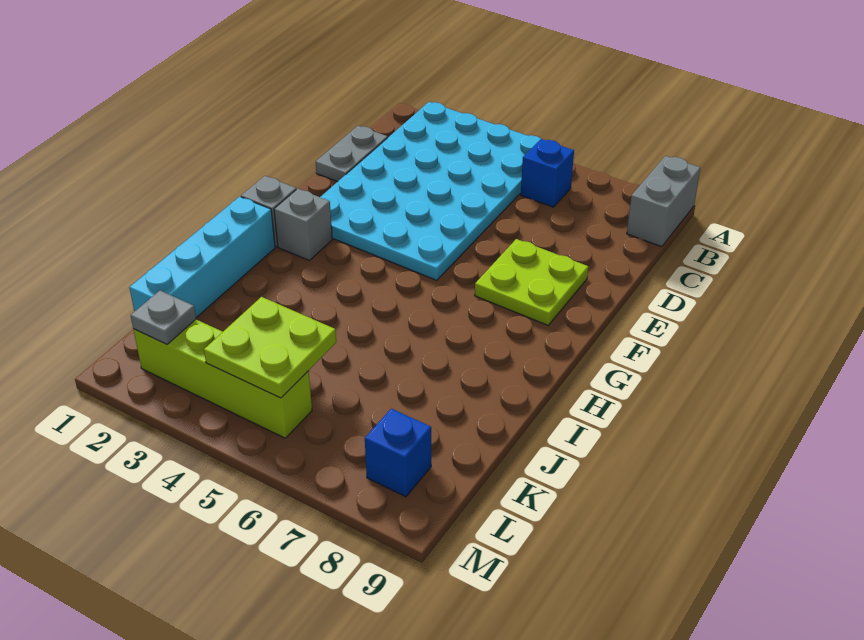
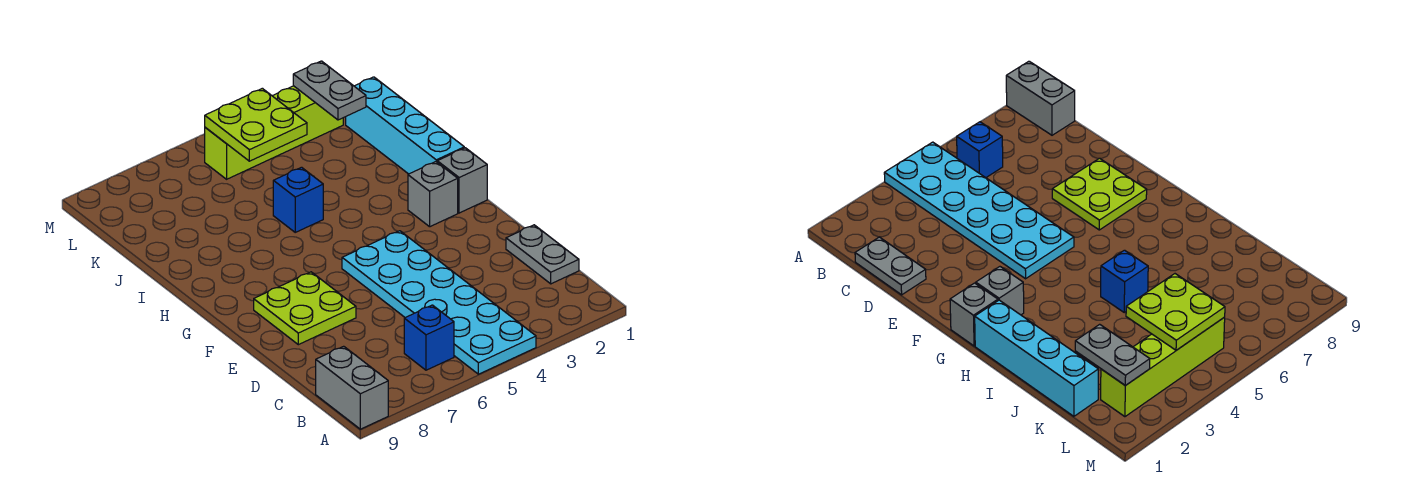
cyan 4x6 plate [321,102,541,280] -> cyan 2x6 plate [342,231,536,374]
grey 1x1 plate [131,291,196,344] -> grey 1x2 plate [293,61,366,120]
blue 1x1 brick [365,409,431,497] -> blue 1x1 brick moved to [273,167,323,232]

